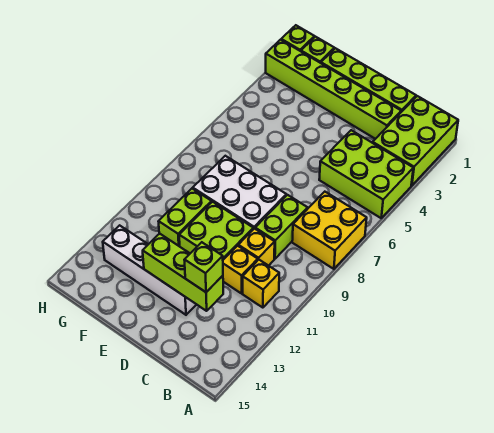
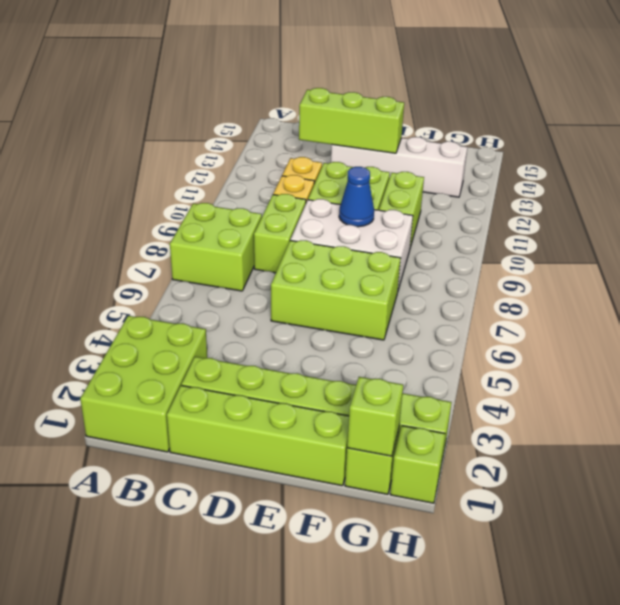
lime 2x3 brick [319,130,413,218] -> lime 2x3 brick moved to [271,240,400,340]
yellow 2x2 brick [292,192,367,269] -> lime 2x2 brick [170,203,262,291]
yellow 1x1 brick [243,260,279,308] -> none
lime 1x1 brick [185,242,223,292] -> lime 1x1 brick moved to [347,377,403,456]
none -> blue 1x1 cone [339,167,374,227]

